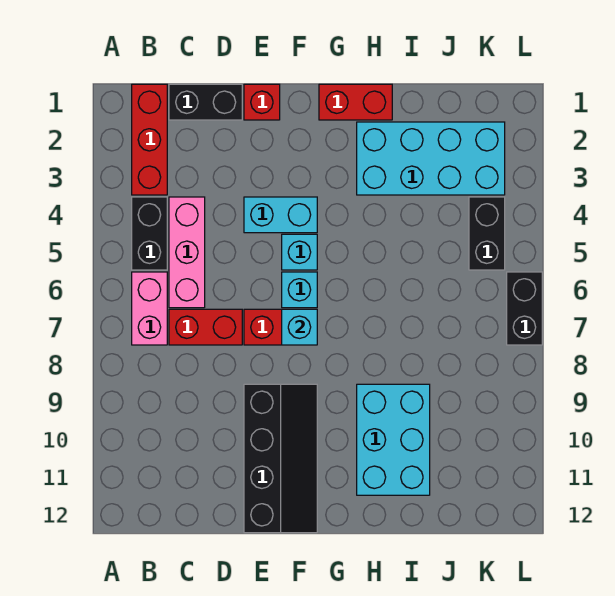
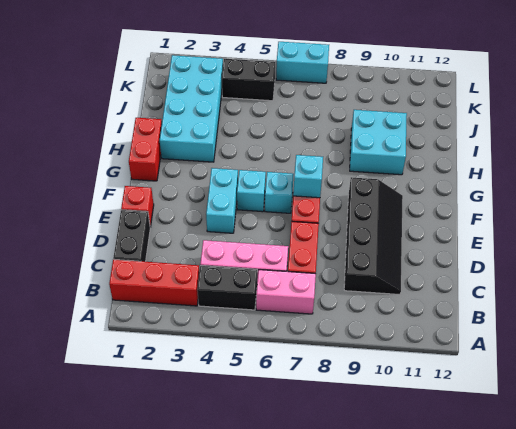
black 2x4 slope [244,384,317,533] -> black 2x4 slope turned to [344,177,403,295]
cyan 2x3 brick [357,384,430,495] -> cyan 2x2 brick [350,110,407,175]
black 1x2 brick [507,272,542,345] -> cyan 1x2 brick [276,42,329,83]

